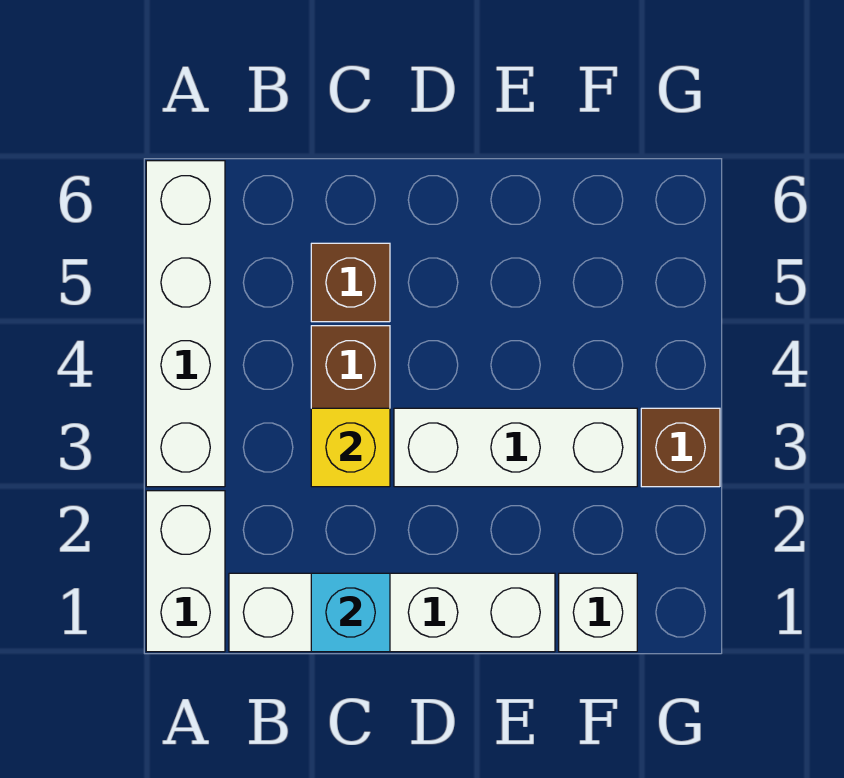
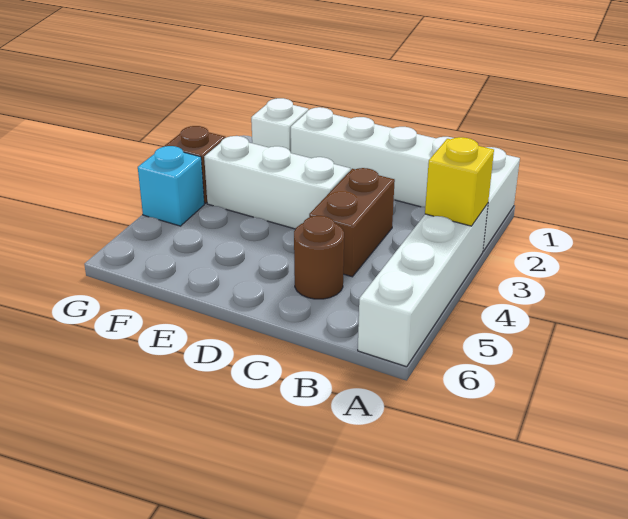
cyan 1x1 brick [311,573,390,652] -> cyan 1x1 brick moved to [138,146,204,226]
yellow 1x1 brick [311,408,390,487] -> yellow 1x1 brick moved to [425,137,494,226]
brown 1x1 brick [311,243,390,322] -> brown 1x1 round brick [294,216,344,299]

